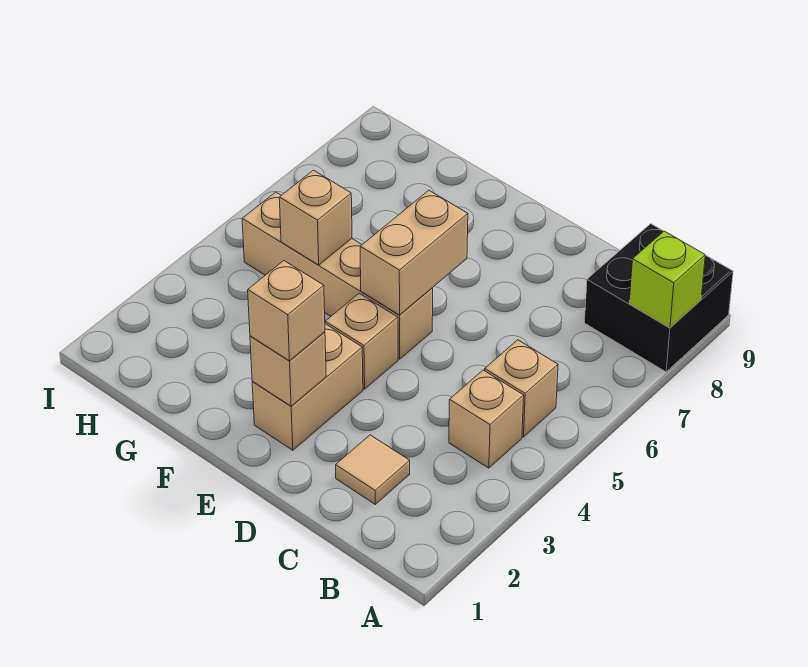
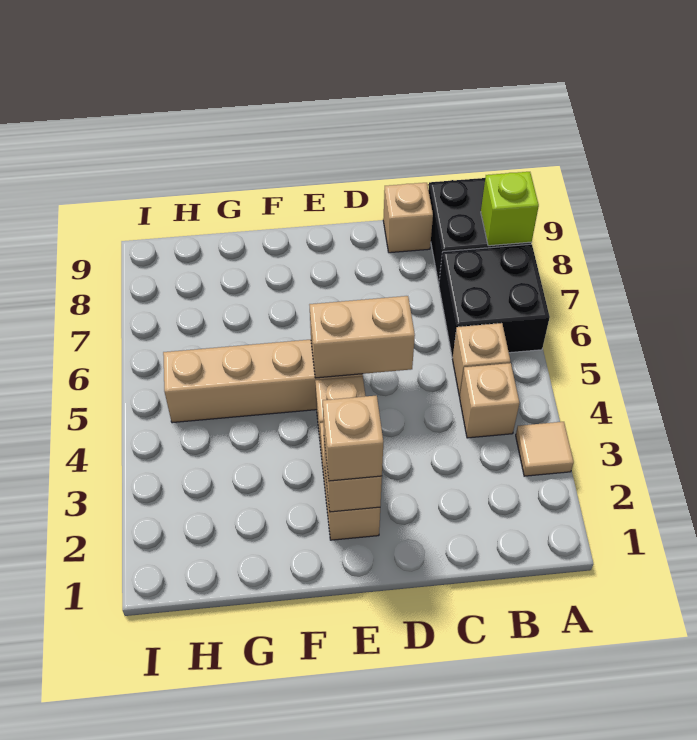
none -> black 2x2 brick [439,244,550,358]
tan 1x1 tile [336,435,410,504] -> tan 1x1 tile moved to [516,422,574,476]
tan 1x2 brick [360,190,468,315] -> tan 1x2 brick turned to [309,296,415,378]
tan 1x1 brick [279,170,352,265] -> tan 1x1 brick moved to [383,183,433,253]

